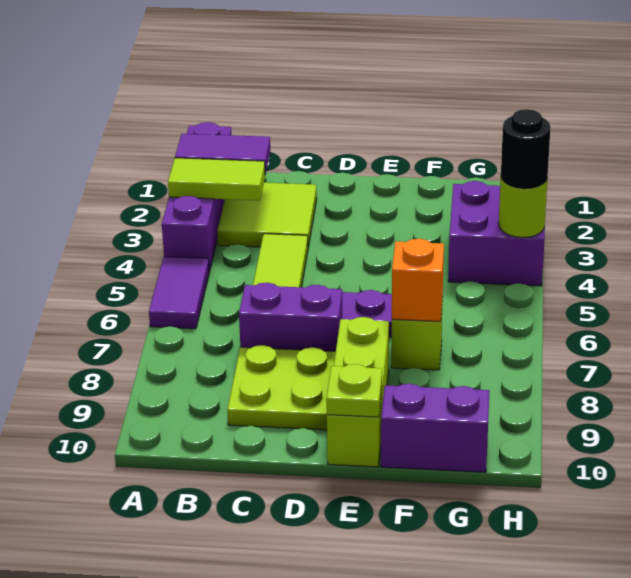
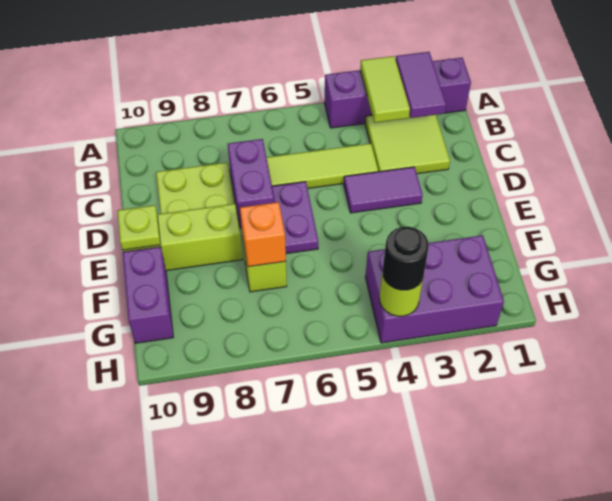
purple 1x2 tile [149,257,209,329] -> purple 1x2 tile moved to [344,167,423,213]
purple 2x2 brick [448,181,545,286] -> purple 2x3 brick [365,235,504,343]

